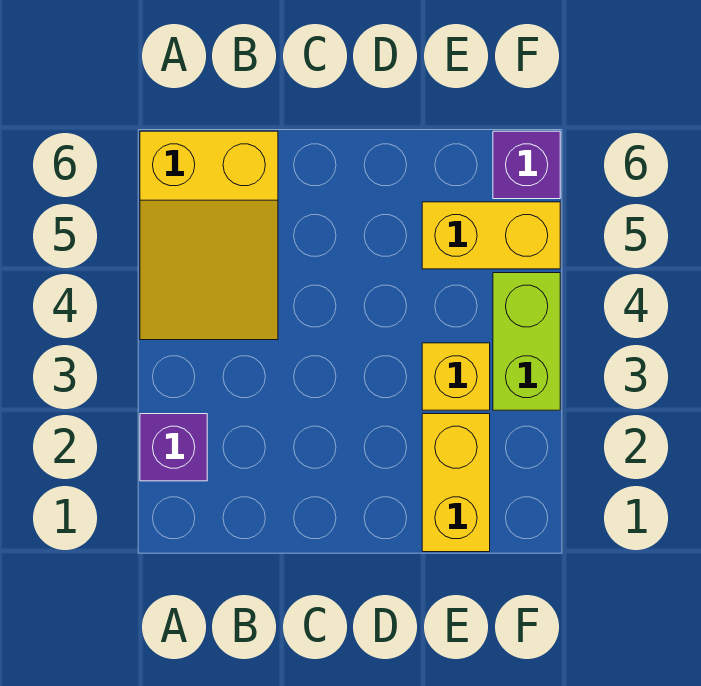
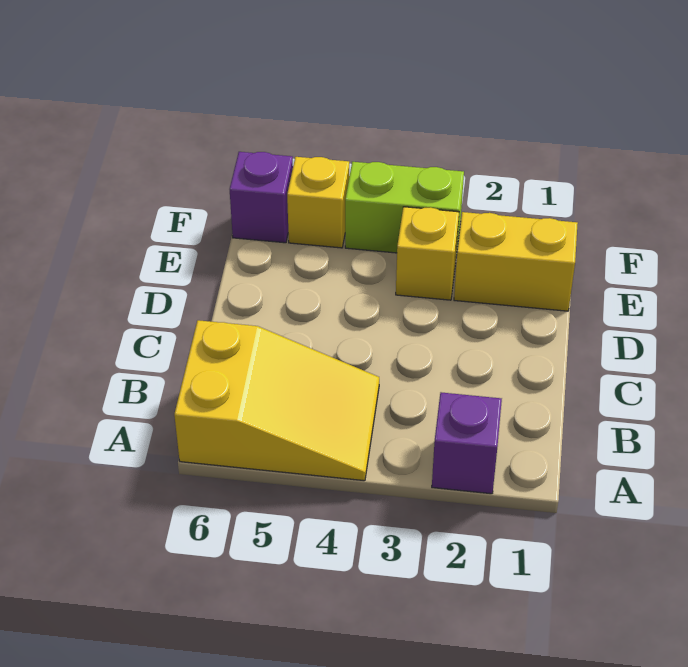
yellow 1x2 brick [422,202,560,269] -> yellow 1x1 brick [287,157,349,248]

